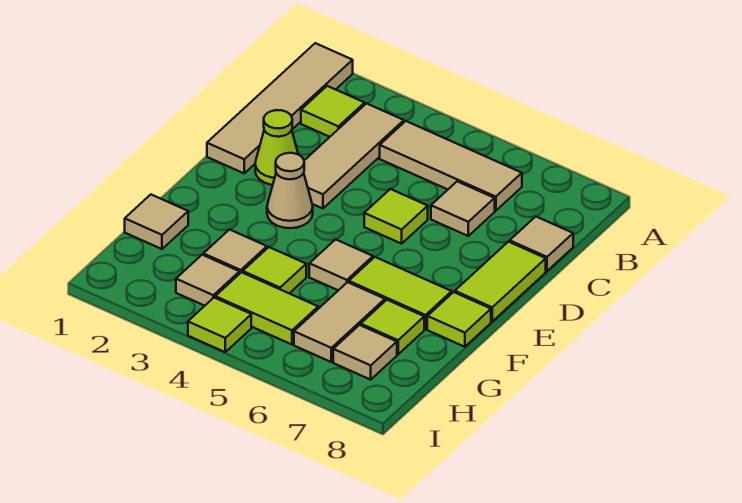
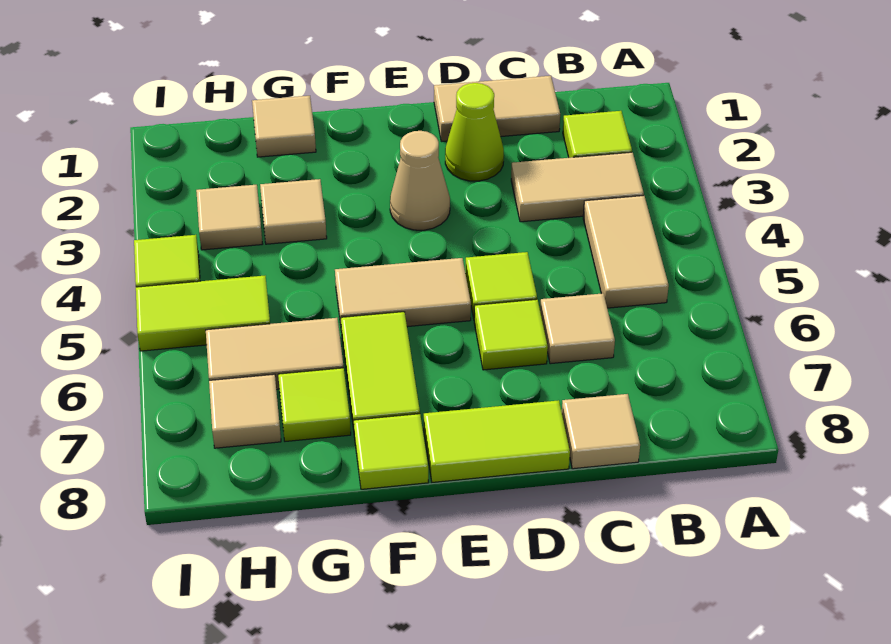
tan 1x4 tile [207,43,353,173] -> tan 1x2 tile [434,76,560,142]
tan 1x3 tile [304,103,404,209] -> tan 1x2 tile [511,152,644,222]
tan 1x3 tile [380,121,522,211] -> tan 1x2 tile [583,196,669,308]
tan 1x1 tile [309,239,373,290] -> tan 1x2 tile [335,258,471,332]
lime 1x1 tile [243,247,306,293] -> lime 1x1 tile moved to [474,299,548,370]
lime 1x2 tile [215,272,318,344] -> lime 1x2 tile turned to [136,276,270,351]

